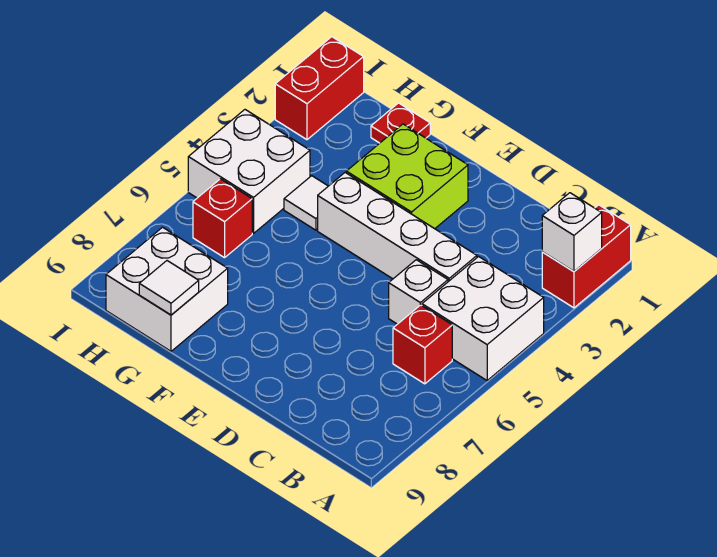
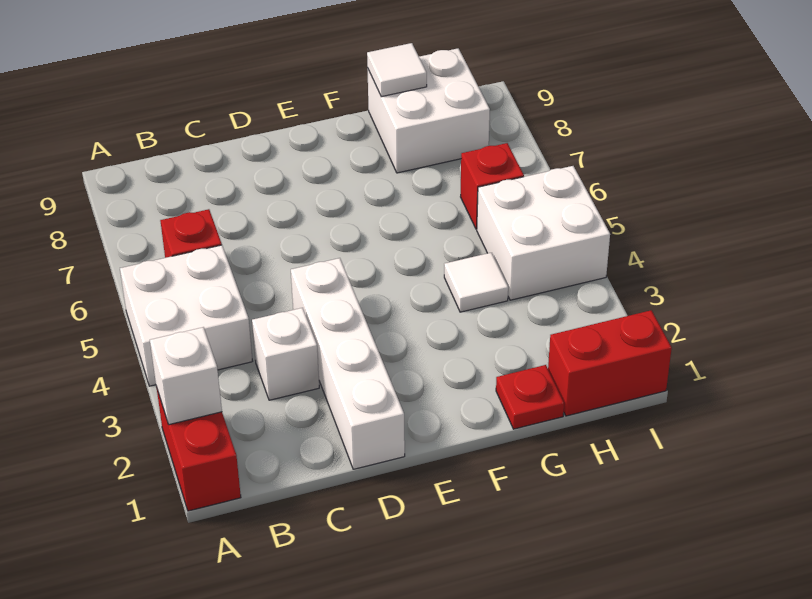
white 1x4 brick [318,173,477,282] -> white 1x4 brick turned to [291,258,405,469]
white 1x1 brick [389,260,448,324] -> white 1x1 brick moved to [252,308,319,400]
lime 2x2 brick [346,124,468,229] -> none
red 1x2 brick [275,37,364,140] -> red 1x2 brick turned to [548,310,672,416]

